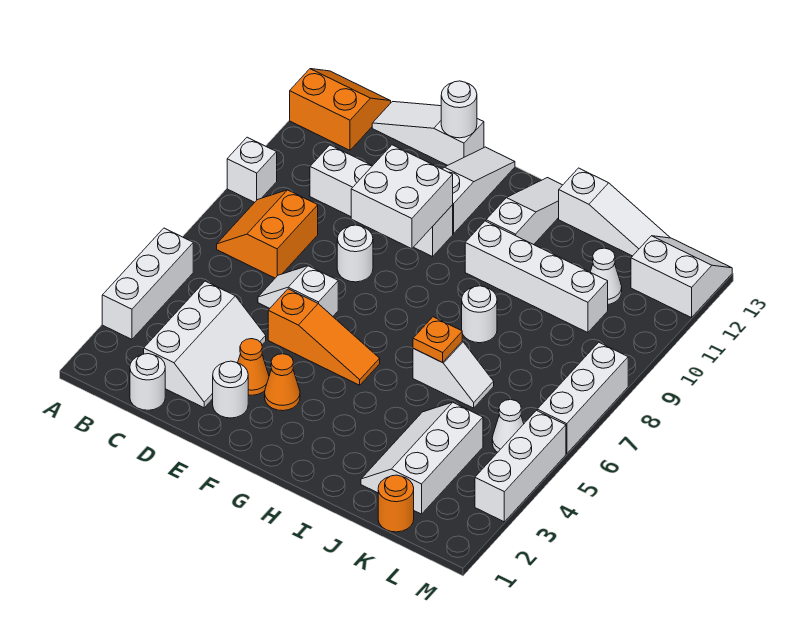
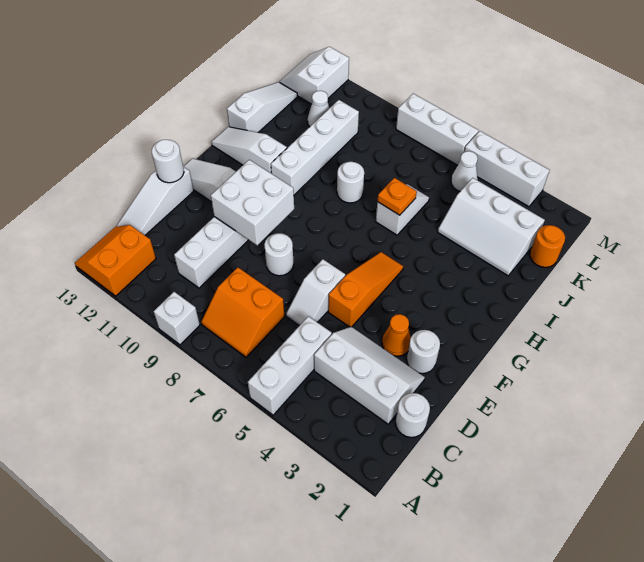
white 1x3 brick [102,228,193,339] -> white 1x3 brick turned to [248,316,332,415]
orange 1x1 cone [265,354,300,411] -> none

